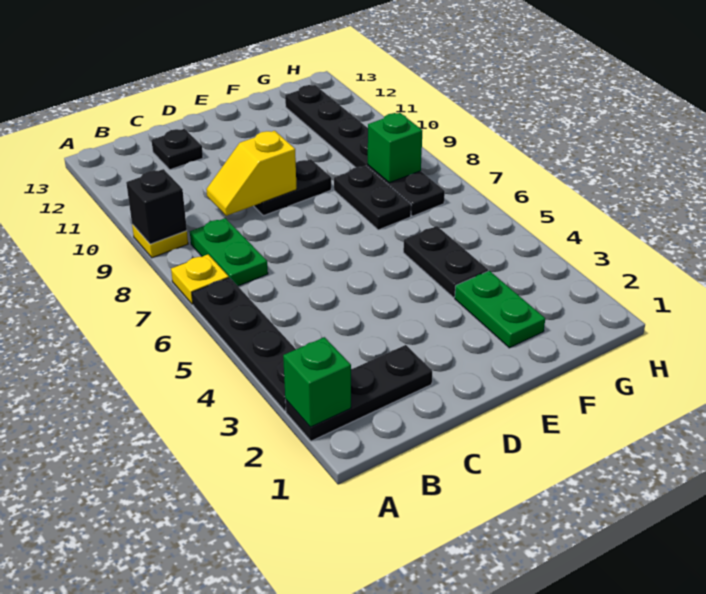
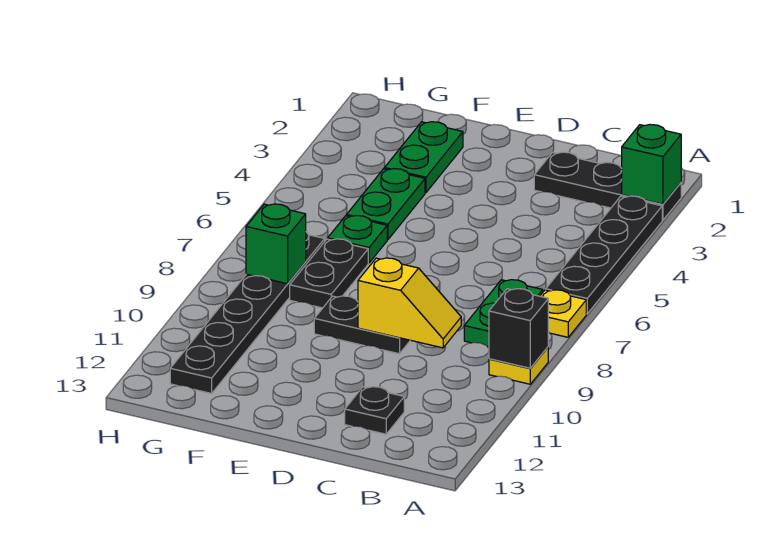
black 1x2 plate [403,226,488,297] -> green 1x2 plate [347,169,425,240]
none -> green 1x1 plate [328,216,387,263]

